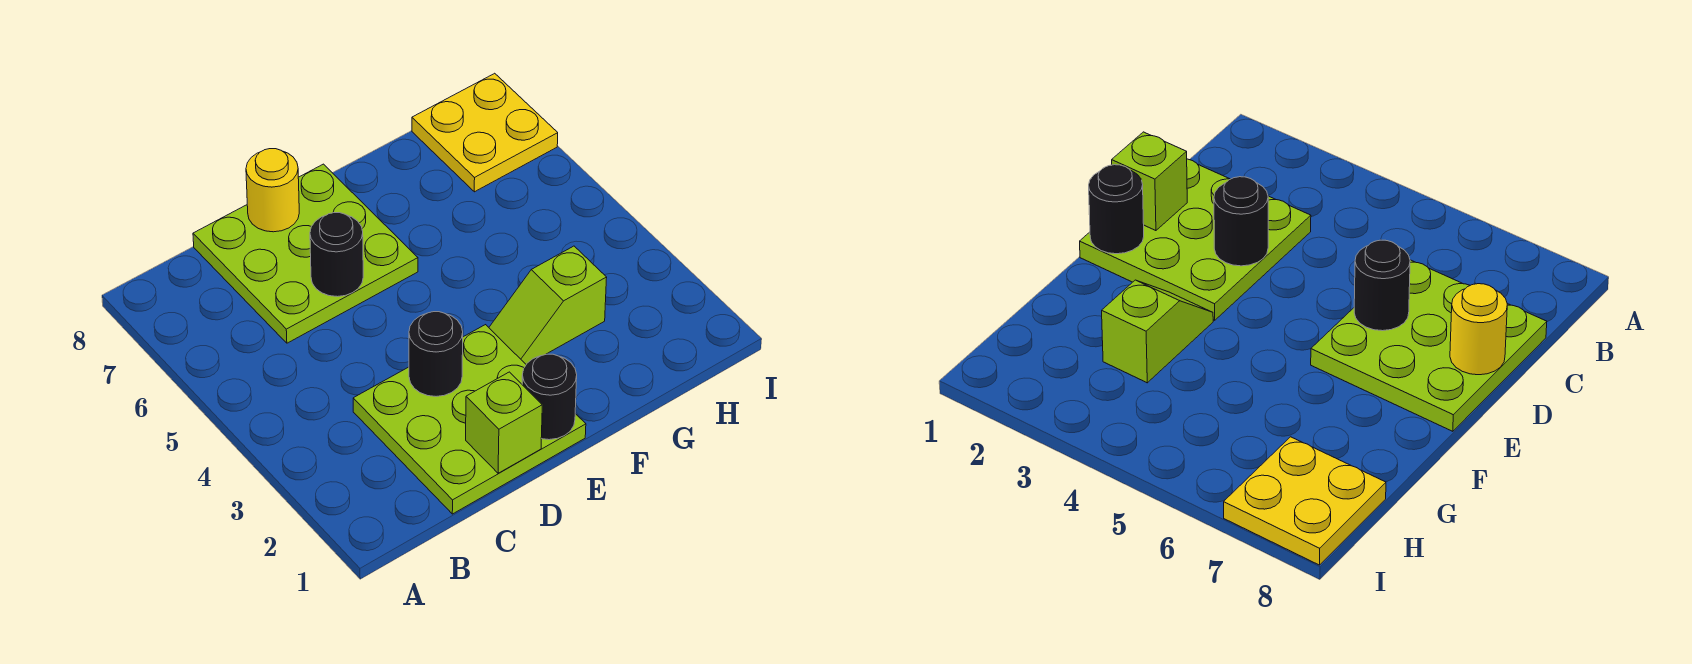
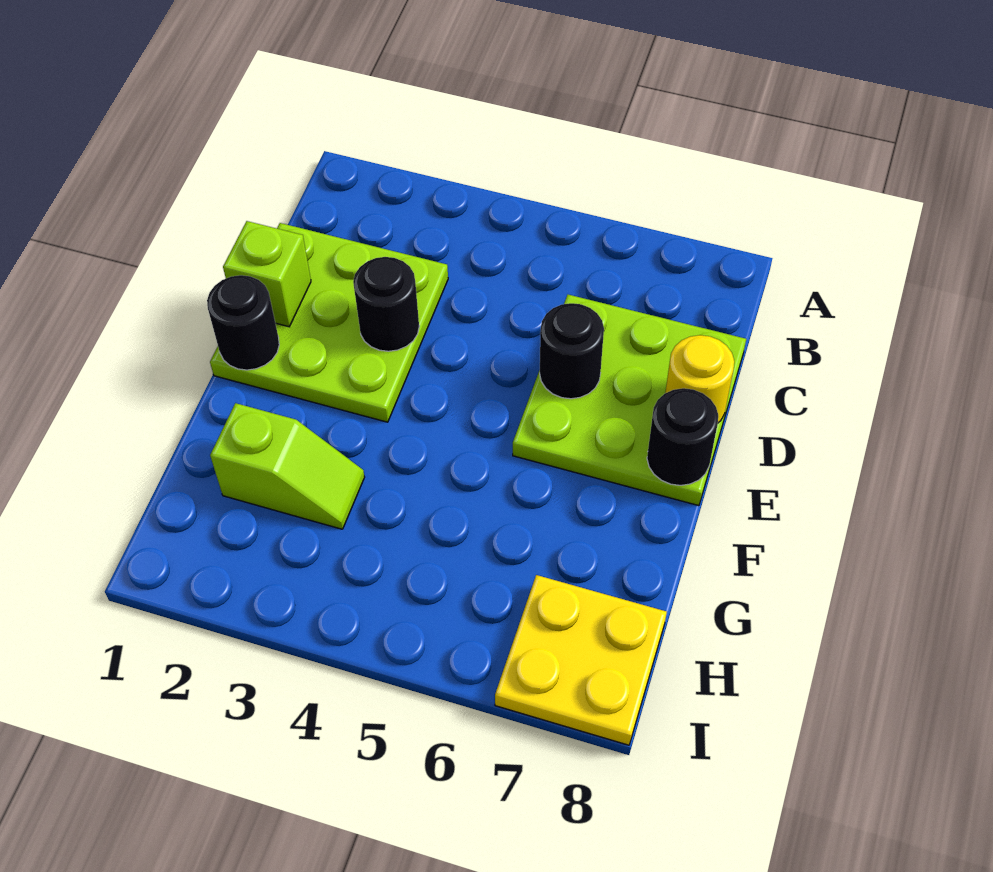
none -> black 1x1 round brick [647,388,718,485]
lime 1x2 slope [489,246,607,364] -> lime 1x2 slope turned to [210,403,365,529]

